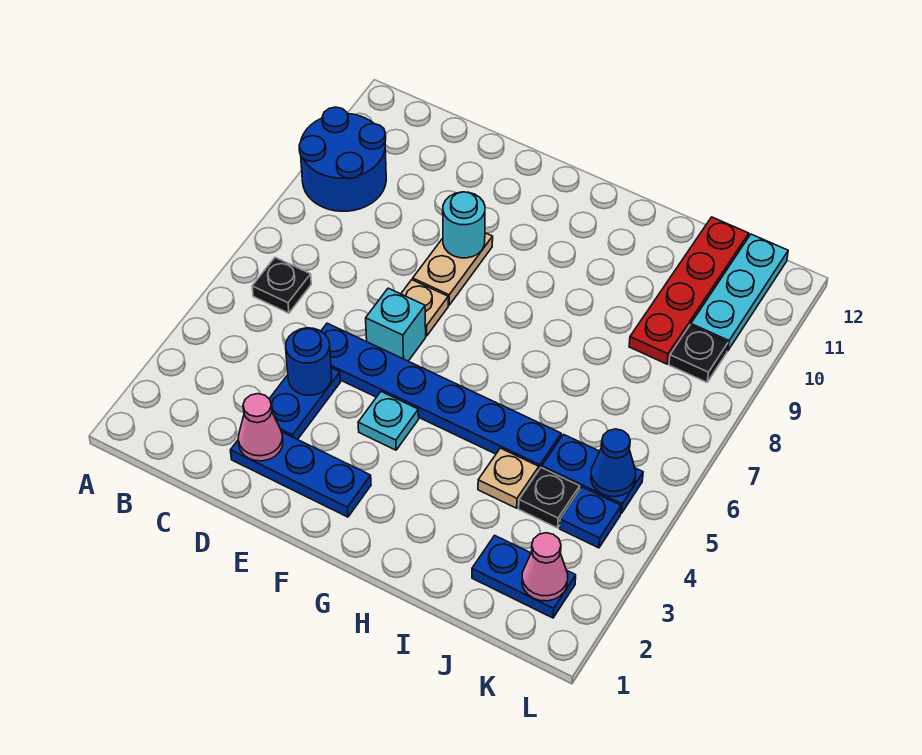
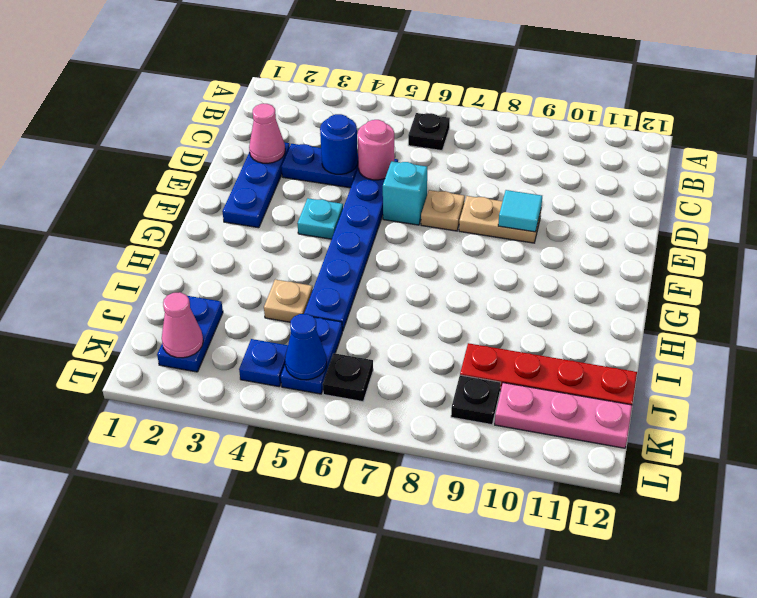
blue 2x2 round brick [299,107,386,211] -> none
none -> pink 1x1 round brick [358,120,394,180]
cyan 1x1 round brick [443,192,485,258] -> cyan 1x1 tile [498,190,542,232]
black 1x1 plate [519,468,580,528] -> black 1x1 plate moved to [323,353,373,402]
cyan 1x3 plate [691,234,788,351] -> pink 1x3 plate [495,383,632,448]

